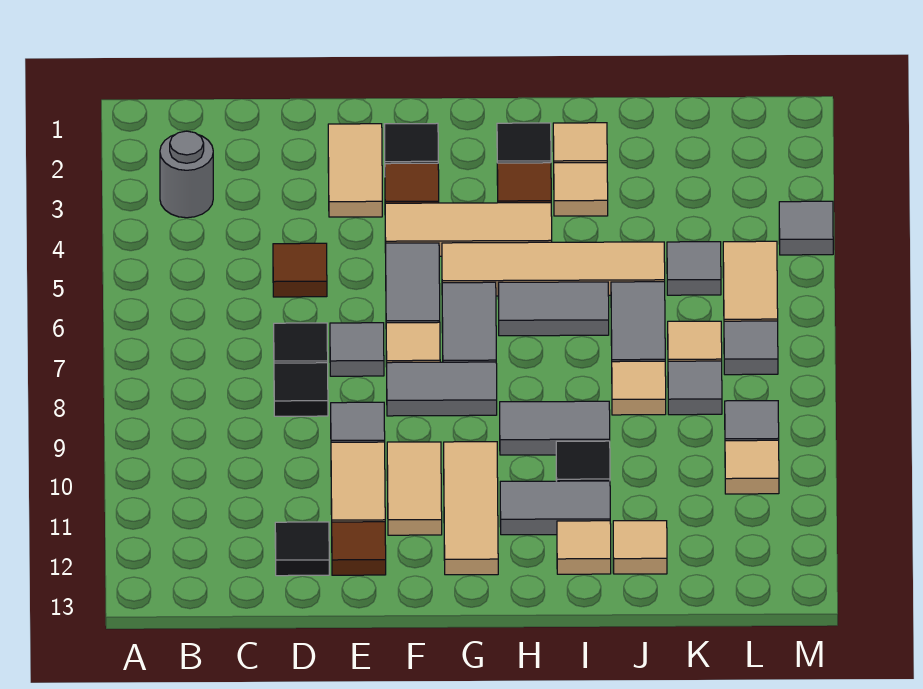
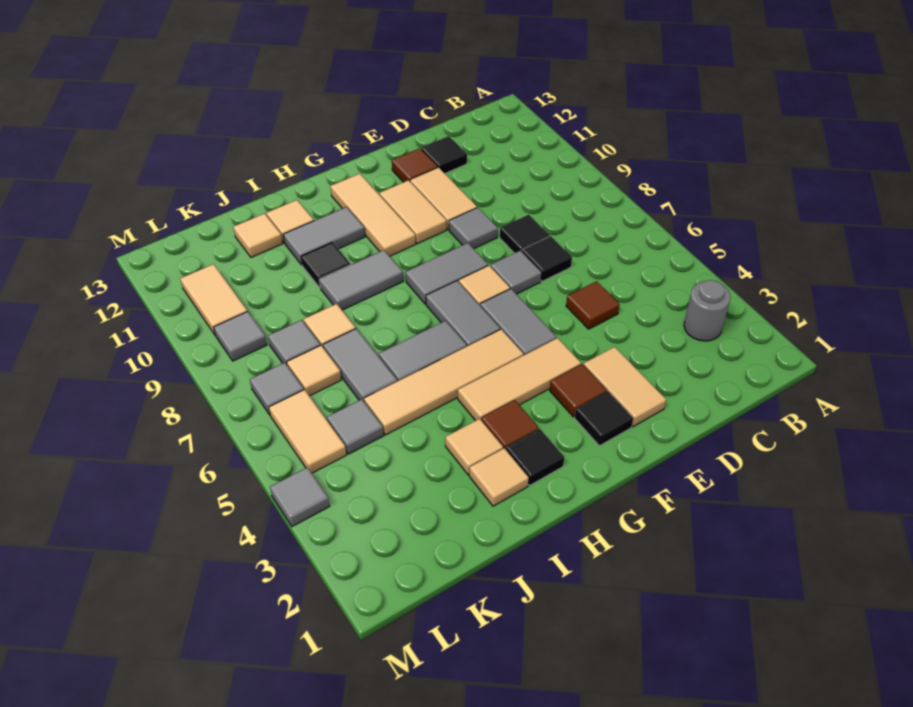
tan 1x1 tile [725,440,779,494] -> tan 1x2 tile [180,264,247,336]

